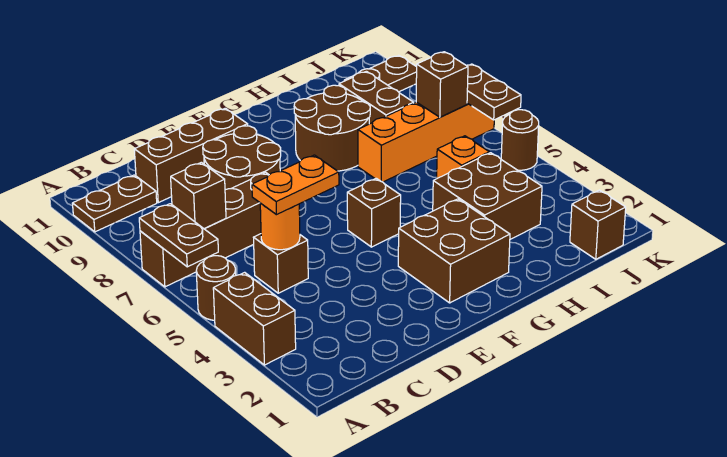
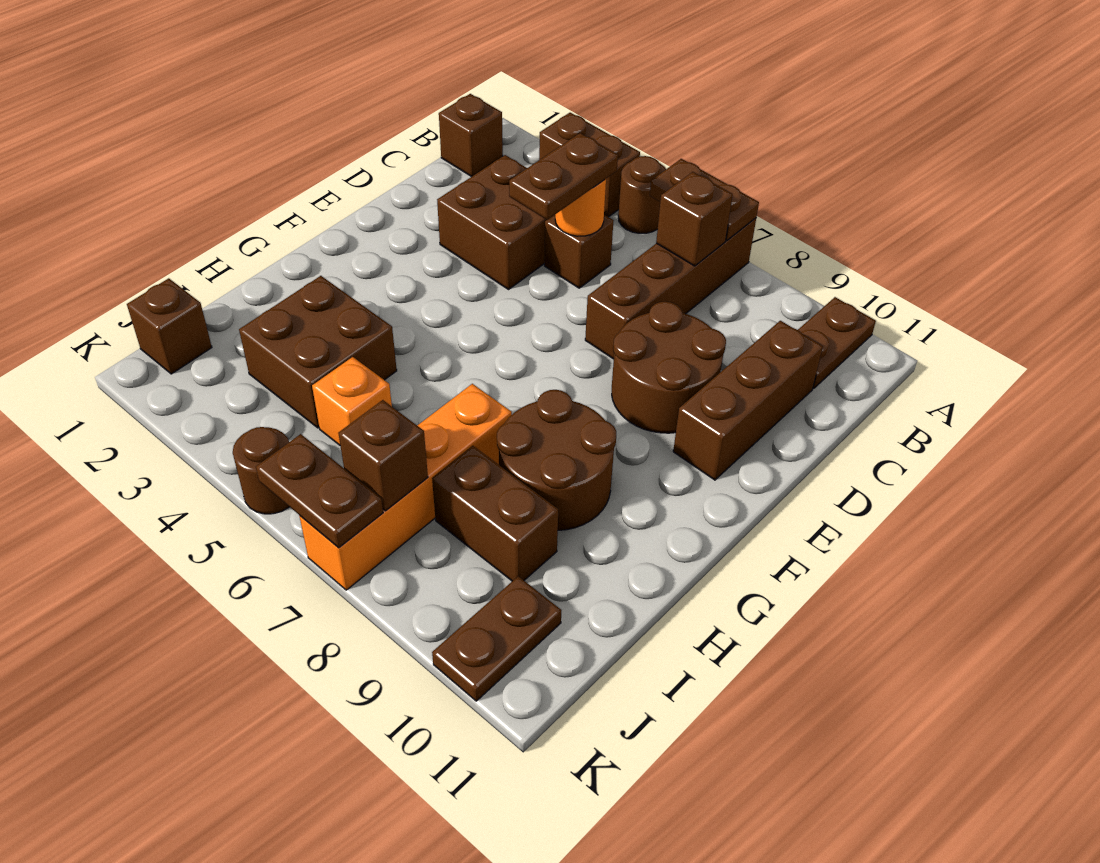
orange 1x2 plate [252,155,339,215] -> brown 1x2 plate [509,133,618,220]
brown 2x2 brick [398,199,510,303] -> brown 2x2 brick moved to [437,155,546,289]
brown 1x1 brick [347,178,401,247] -> brown 1x1 brick moved to [439,94,503,177]

